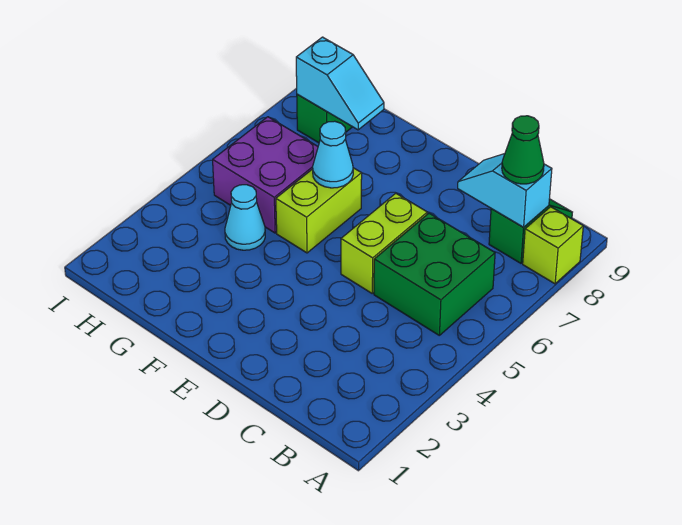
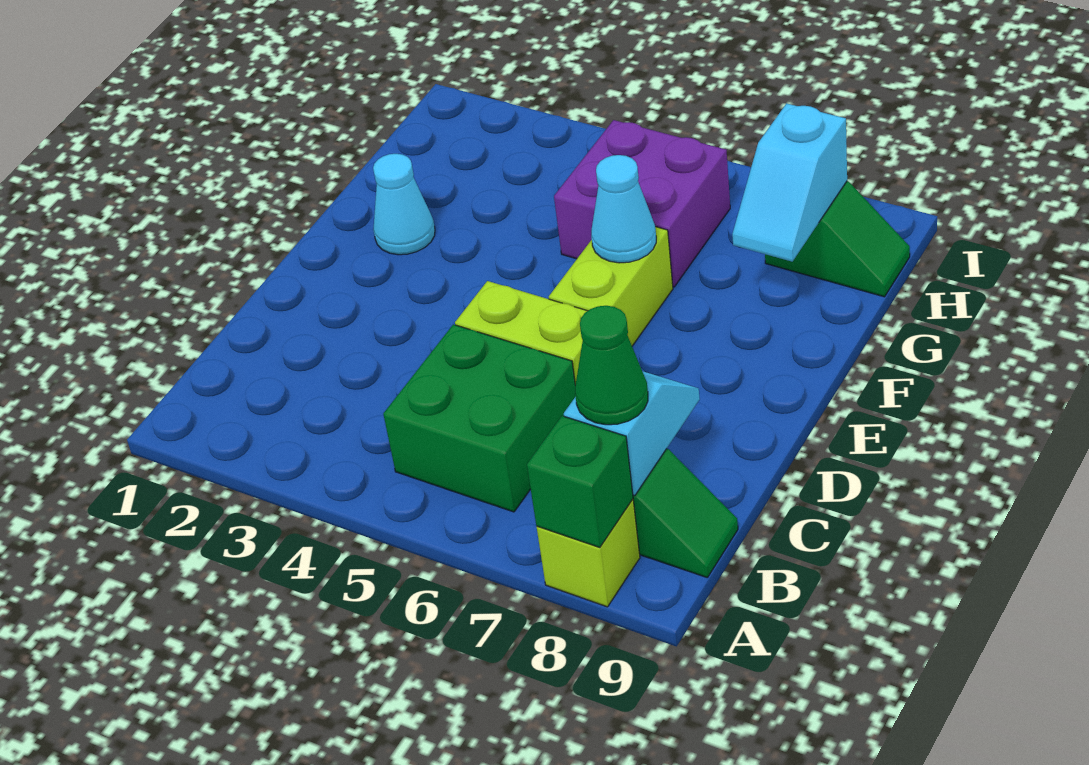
none -> green 1x1 brick [527,416,633,548]
lime 1x2 brick [276,168,362,253] -> lime 1x2 brick turned to [549,227,673,346]
cyan 1x1 cone [225,185,265,250] -> cyan 1x1 cone moved to [373,154,435,255]

